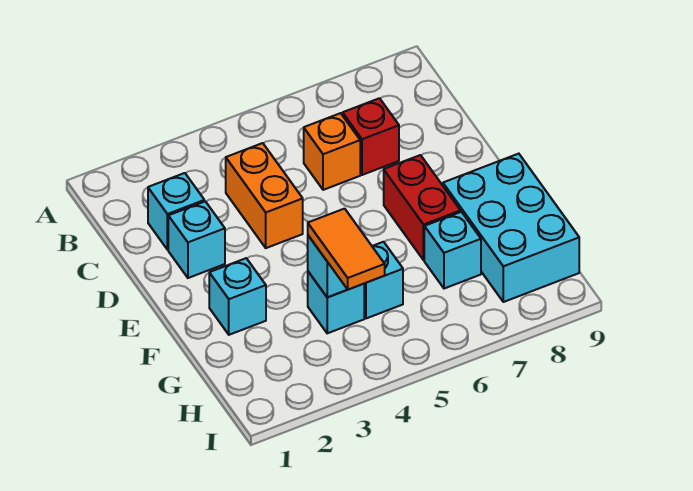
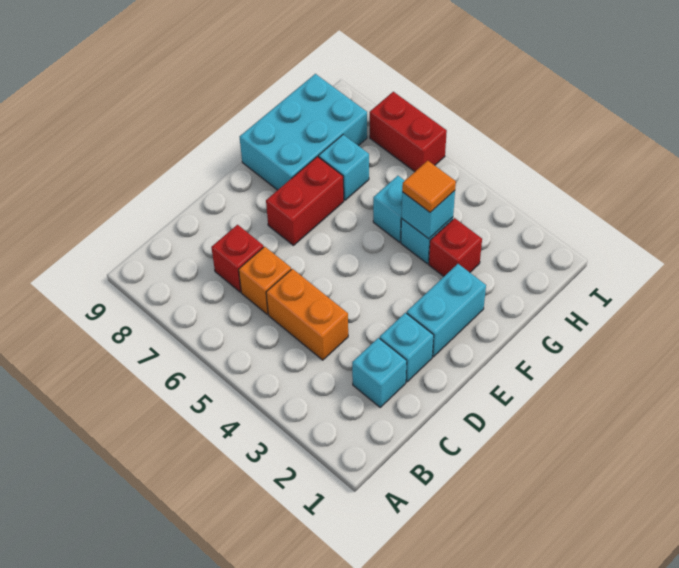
orange 1x2 brick [226,143,303,248] -> orange 1x2 brick turned to [266,269,348,360]
cyan 1x1 brick [209,258,266,335] -> cyan 1x2 brick [407,264,486,357]
none -> red 1x1 brick [429,218,482,276]
orange 1x2 tile [308,209,385,290] -> orange 1x1 tile [402,161,456,212]
none -> red 1x2 brick [370,92,447,172]

